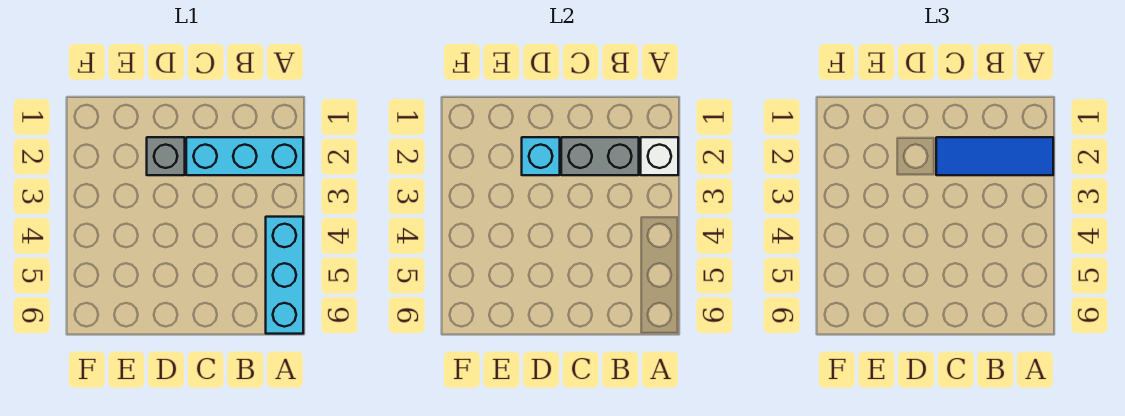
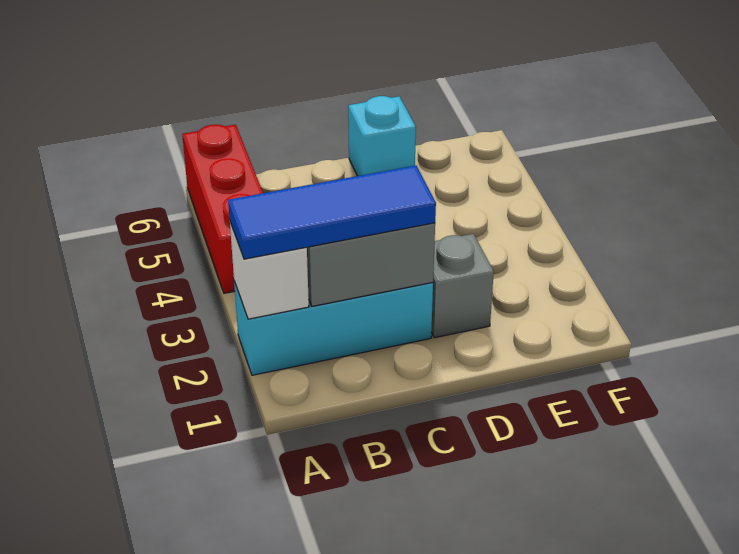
cyan 1x3 brick [266,217,303,334] -> red 1x3 brick [182,125,263,293]
cyan 1x1 brick [522,137,560,175] -> cyan 1x1 brick moved to [348,96,416,176]

